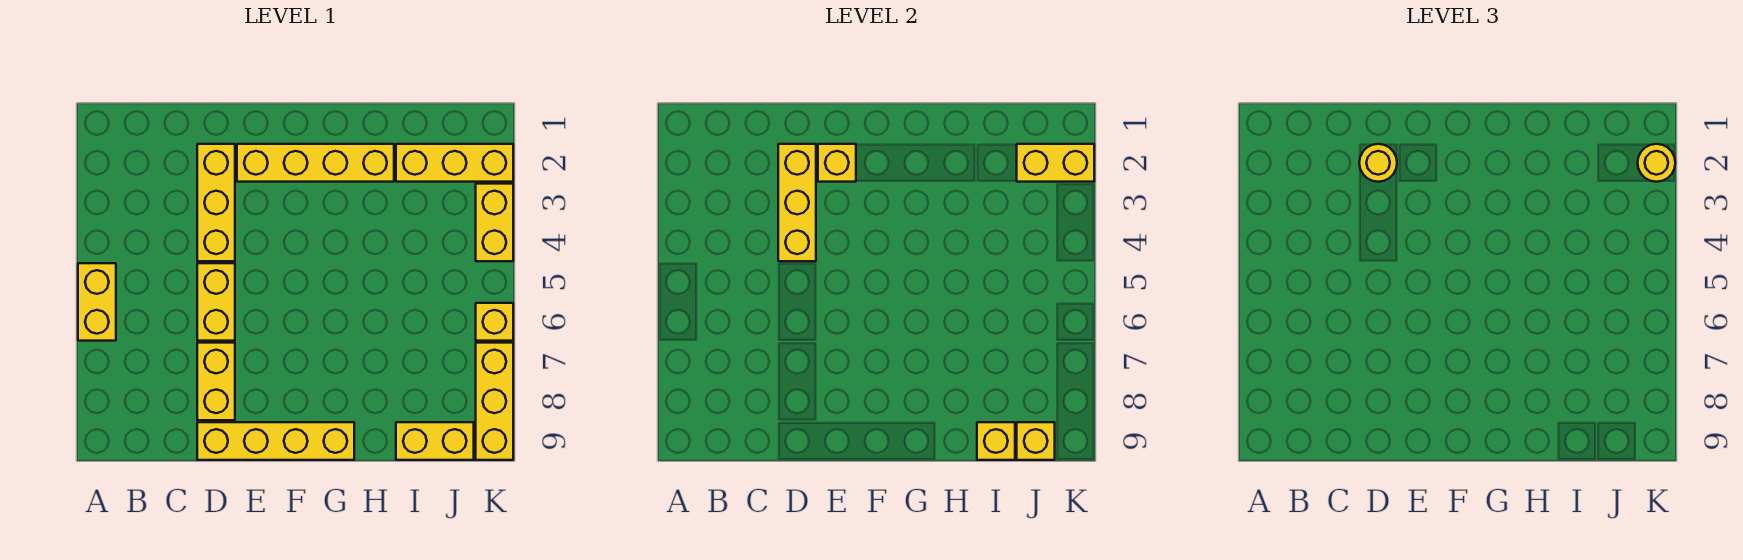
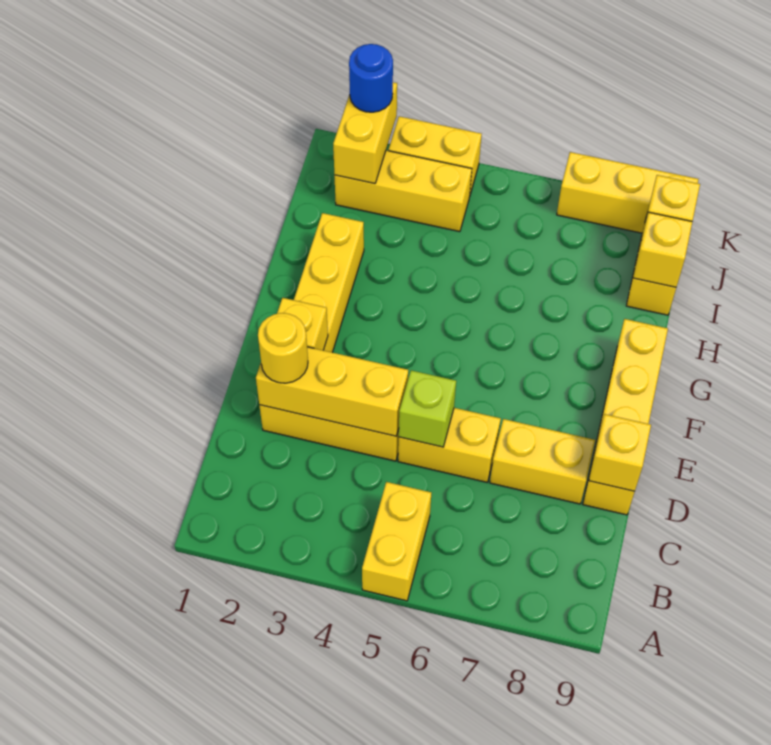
yellow 1x2 brick [78,263,116,341] -> yellow 1x2 brick turned to [362,482,431,601]
none -> lime 1x1 brick [399,370,456,447]
yellow 1x3 brick [396,144,513,182] -> yellow 1x3 brick turned to [334,150,472,232]
yellow 1x1 round brick [1638,144,1675,182] -> blue 1x1 round brick [349,44,393,112]
yellow 1x1 brick [476,303,513,341] -> yellow 1x1 brick moved to [589,414,651,491]

